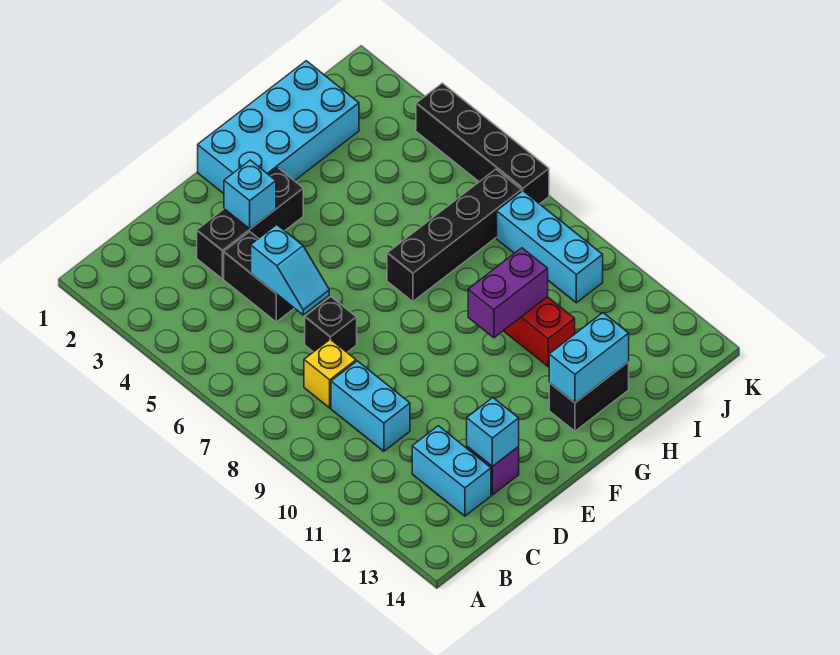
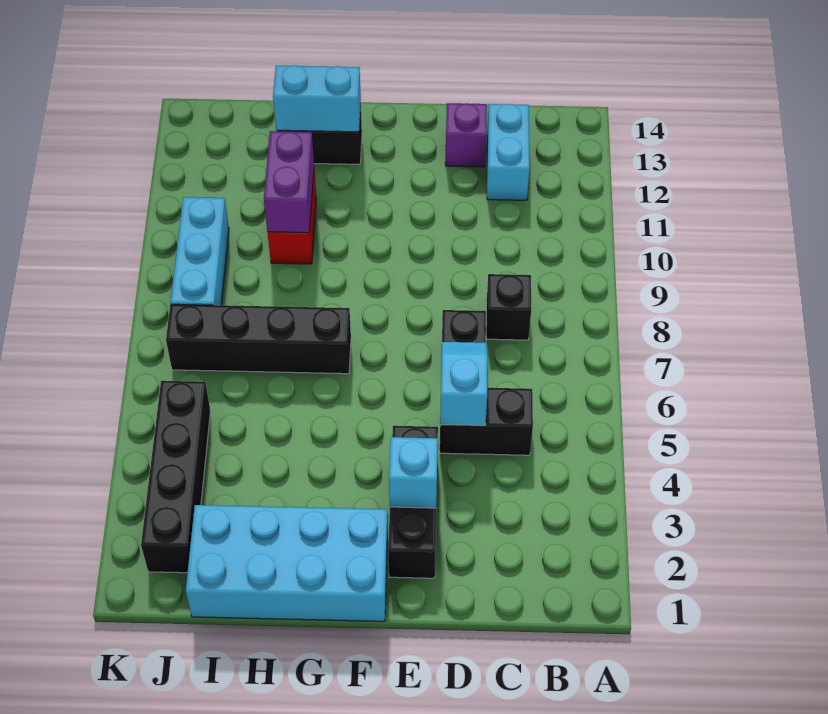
yellow 1x1 brick [304,339,356,408] -> black 1x1 brick [486,274,531,340]
cyan 1x2 brick [331,361,410,451] -> none
black 1x3 brick [197,168,303,279] -> black 1x3 brick turned to [388,426,438,578]
black 1x2 brick [224,232,294,322] -> black 1x2 brick turned to [440,388,533,455]
cyan 1x1 brick [467,398,519,466] -> none
purple 1x2 brick [468,248,548,338] -> purple 1x2 brick turned to [264,131,314,233]
black 1x4 brick [416,83,549,204] -> black 1x4 brick moved to [141,381,210,573]

